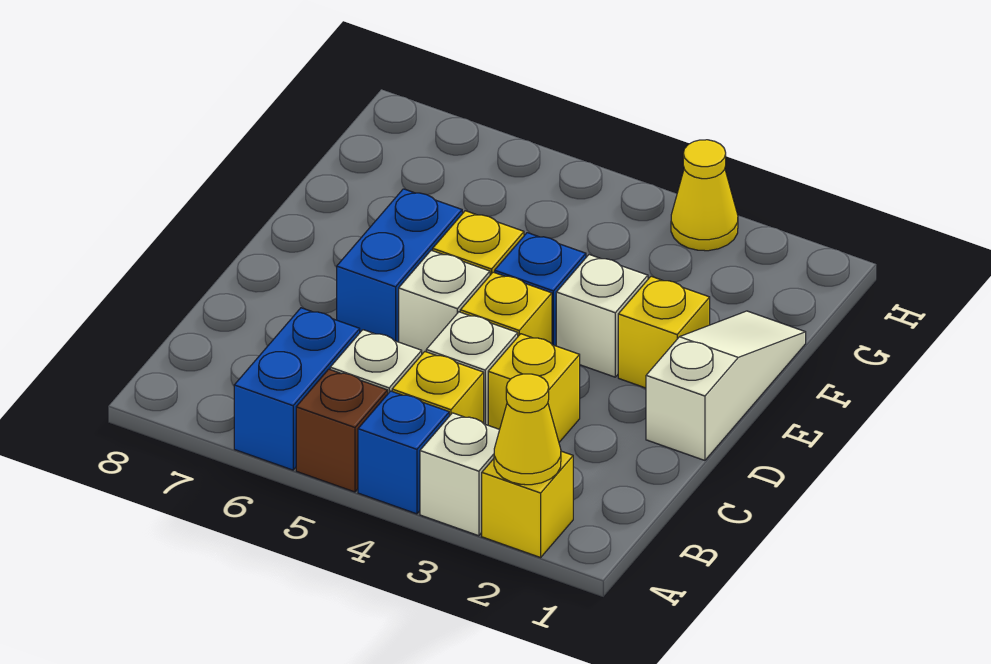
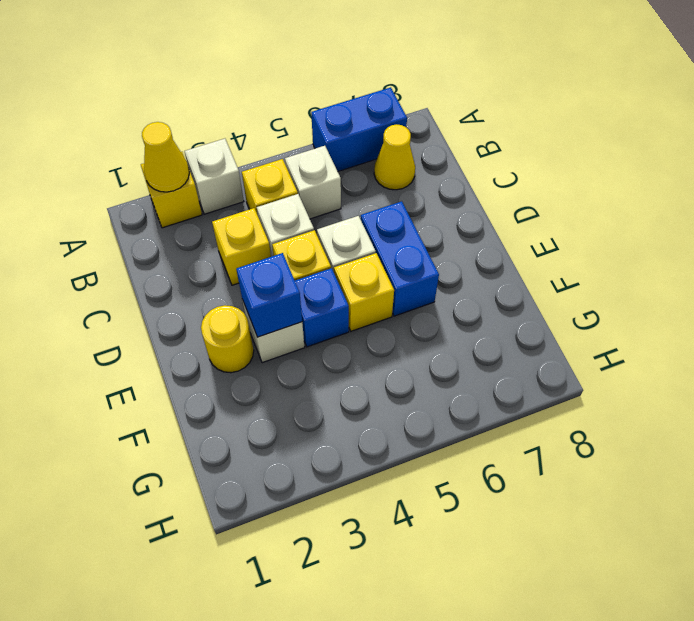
blue 1x1 brick [358,391,449,514] -> blue 1x1 brick moved to [236,253,302,337]
brown 1x1 brick [296,369,388,492] -> none
blue 1x2 brick [234,308,360,470] -> blue 1x2 brick turned to [311,87,407,171]
white 1x3 slope [646,311,806,460] -> none
yellow 1x1 brick [618,276,710,388] -> yellow 1x1 round brick [201,305,254,373]
yellow 1x1 cone [671,140,738,251] -> yellow 1x1 cone moved to [374,124,415,190]

